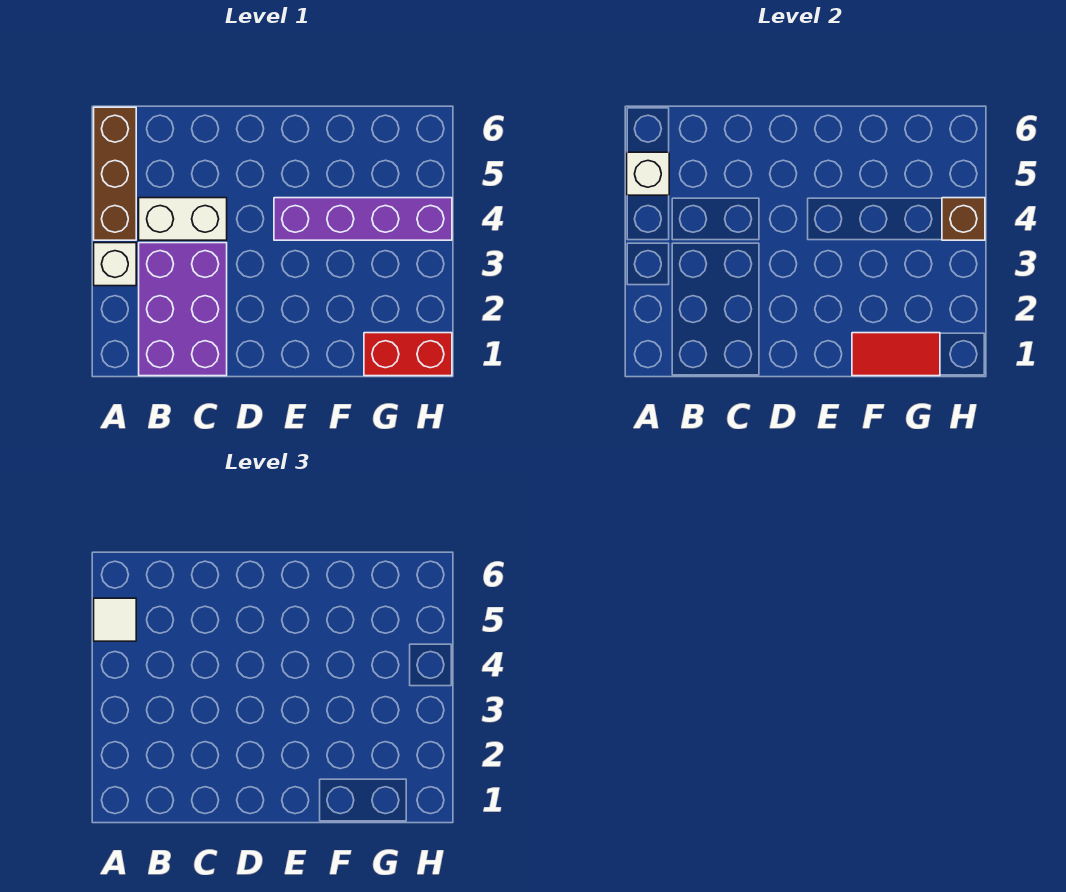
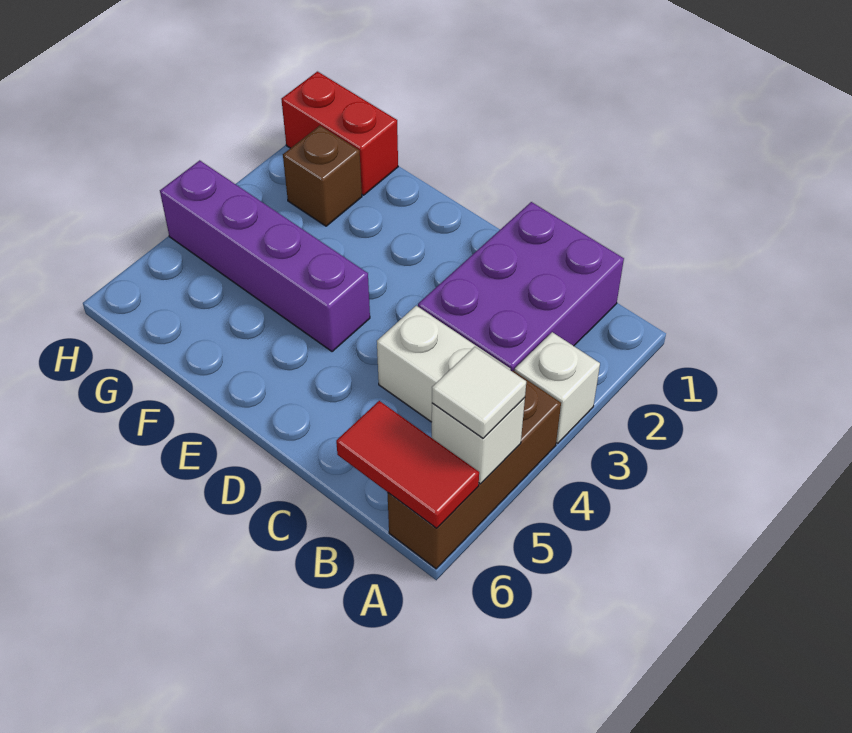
red 1x2 tile [852,333,940,376] -> red 1x2 tile moved to [336,401,479,528]
brown 1x1 brick [942,198,985,240] -> brown 1x1 brick moved to [283,126,362,226]

